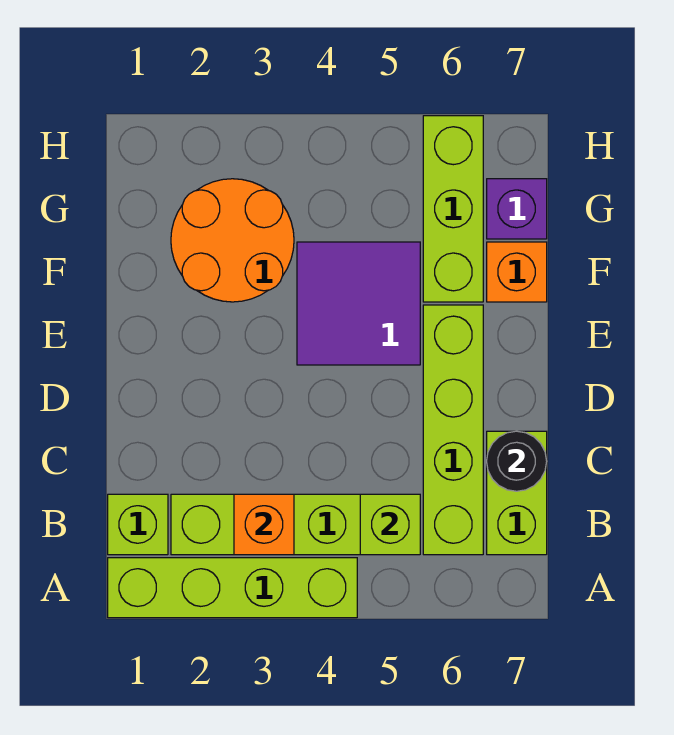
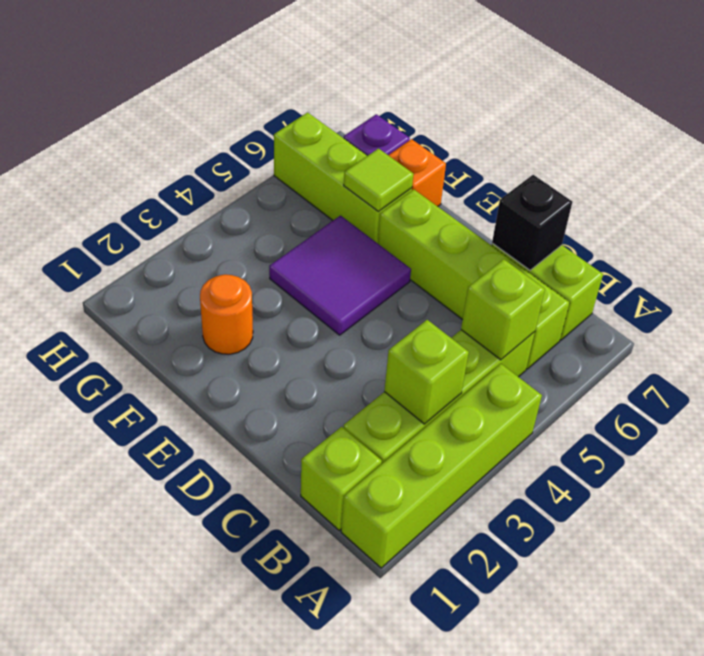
orange 1x1 brick [234,494,294,555] -> lime 1x1 brick [384,320,469,424]
black 1x1 round brick [487,431,547,491] -> black 1x1 brick [492,175,572,270]
orange 2x2 round brick [171,179,294,302] -> orange 1x1 round brick [200,274,253,354]
none -> lime 1x1 tile [344,149,413,211]

